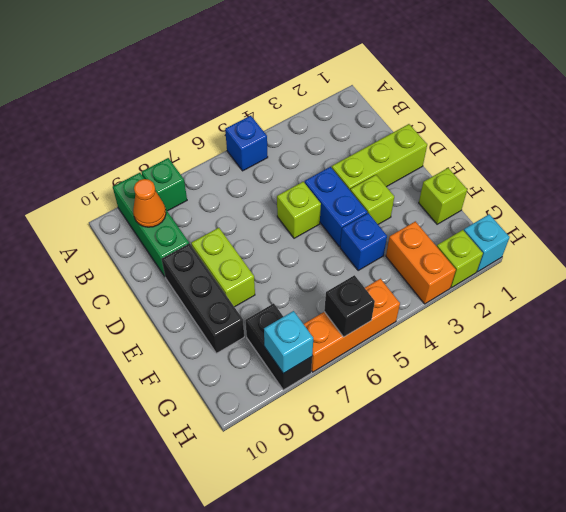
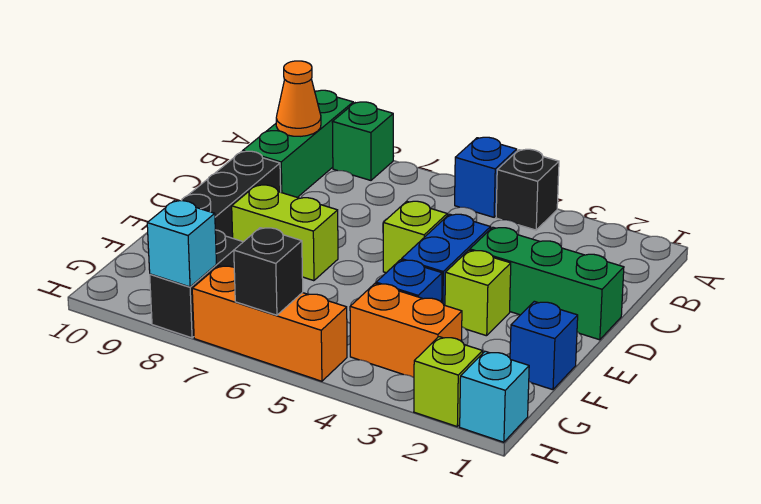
none -> black 1x1 brick [496,149,559,230]
lime 1x3 brick [332,124,427,190] -> green 1x3 brick [470,227,624,340]
lime 1x2 brick [191,228,255,307] -> lime 1x2 brick turned to [232,185,338,281]
lime 1x1 brick [419,168,467,224] -> blue 1x1 brick [510,301,578,390]
orange 1x2 brick [386,221,456,304] -> orange 1x2 brick turned to [350,283,462,377]

